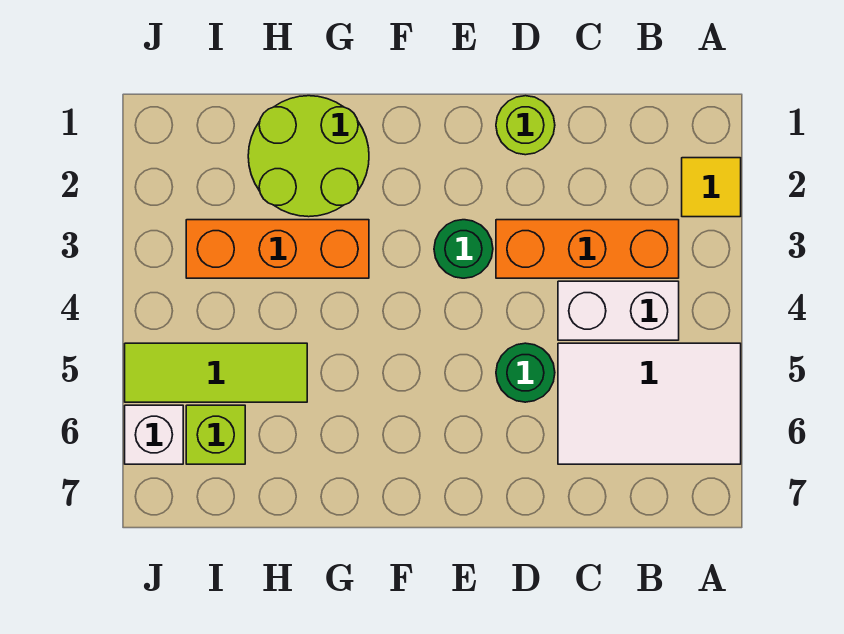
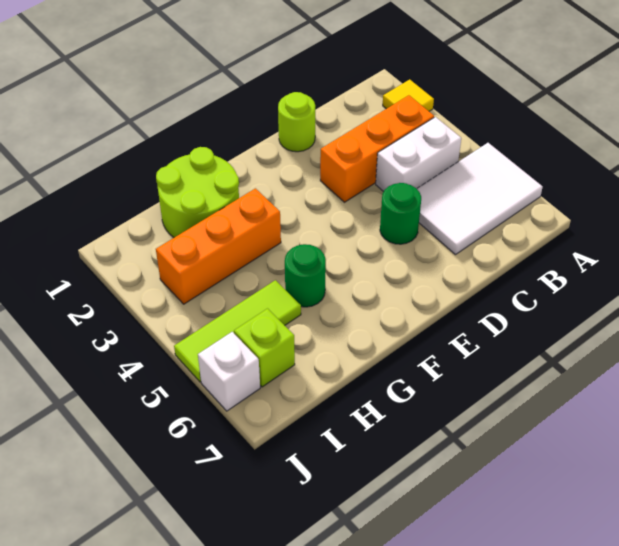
green 1x1 round brick [434,220,493,278] -> green 1x1 round brick moved to [285,244,326,307]

